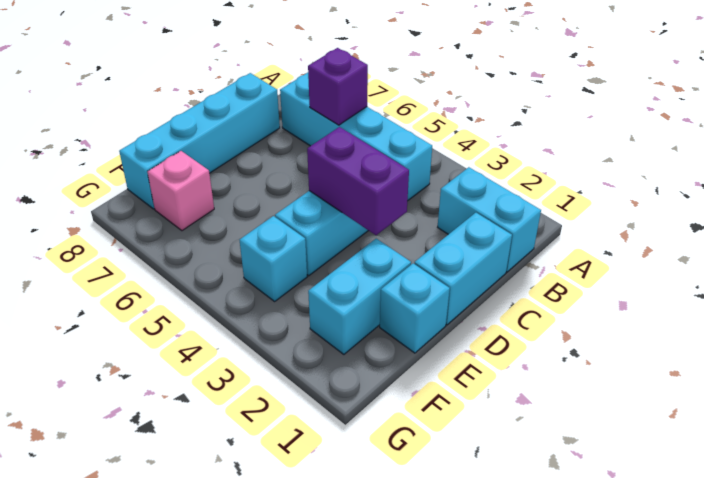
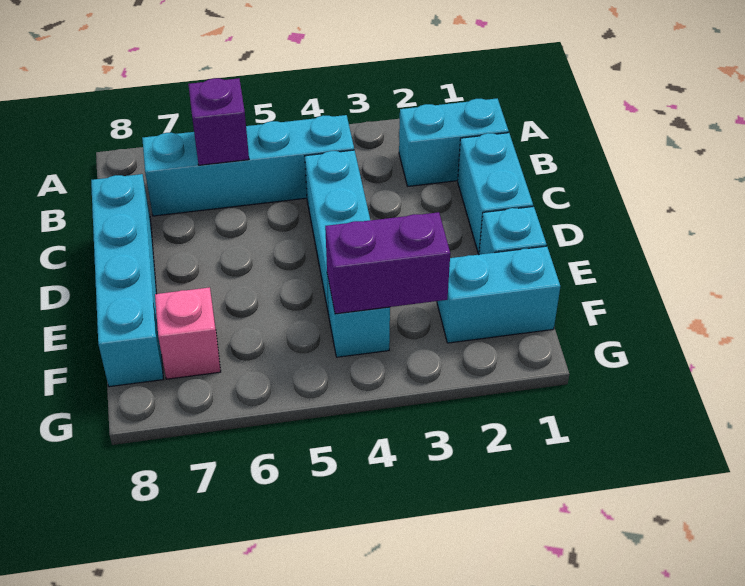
purple 1x2 brick [307,127,409,235] -> purple 1x2 brick moved to [325,212,450,314]
cyan 1x2 brick [308,239,411,354] -> cyan 1x2 brick turned to [437,246,561,343]

